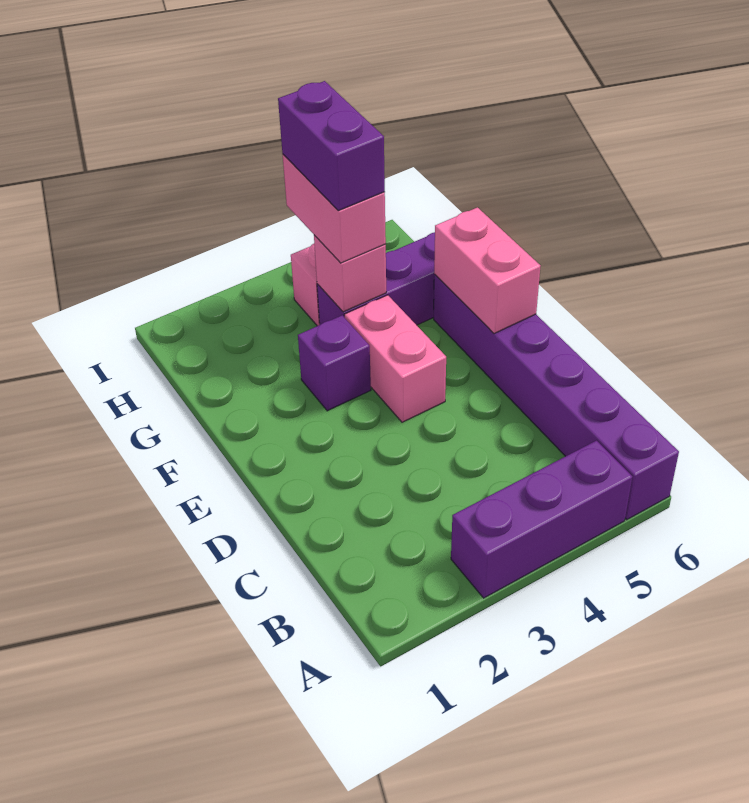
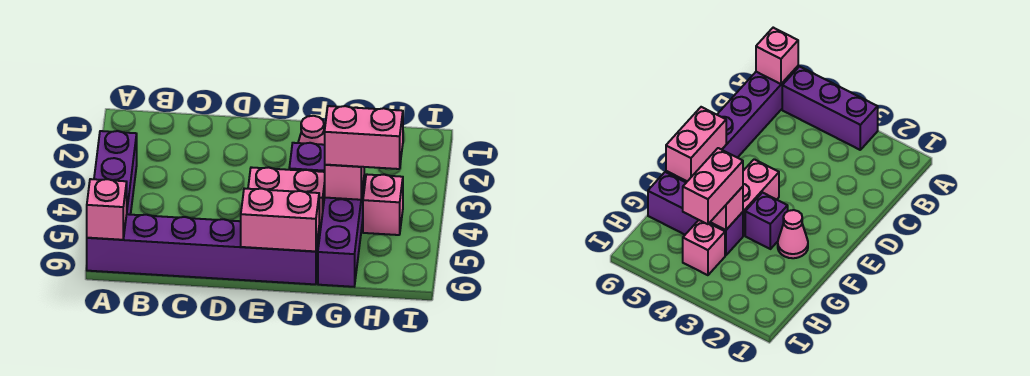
none -> pink 1x1 brick [87,179,127,240]
none -> pink 1x1 cone [298,116,325,145]
purple 1x2 brick [278,81,385,211] -> none

